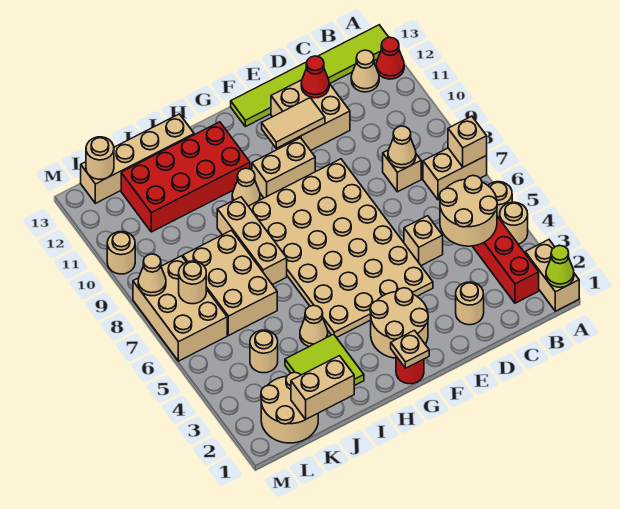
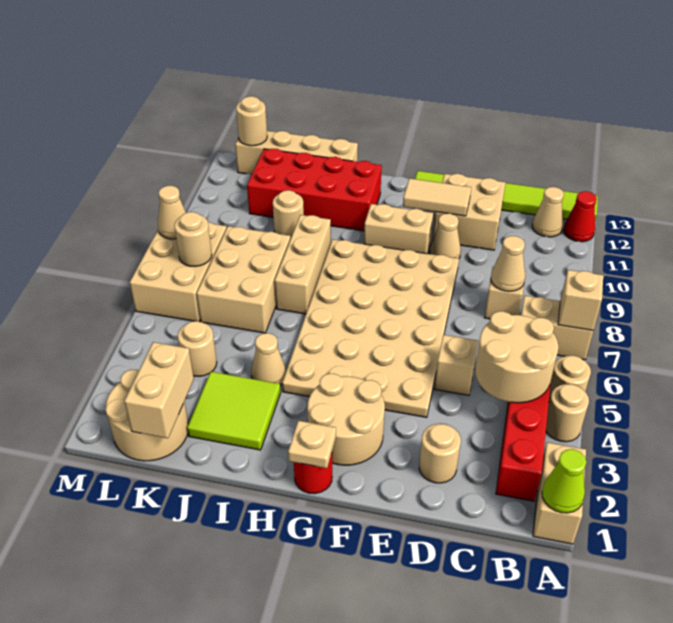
red 1x1 cone [301,56,329,98] -> none
tan 1x1 cone [232,168,260,206] -> tan 1x1 cone moved to [430,213,461,258]
tan 1x2 brick [291,356,354,419] -> tan 1x2 brick turned to [124,342,194,438]
tan 1x1 round brick [107,232,135,274] -> tan 1x1 round brick moved to [273,190,304,239]

